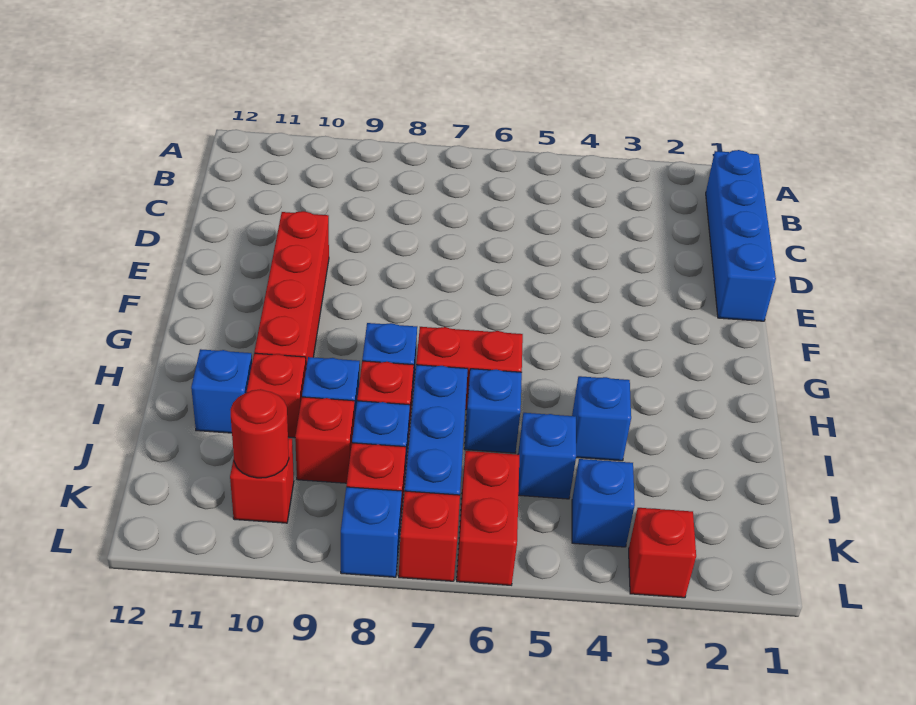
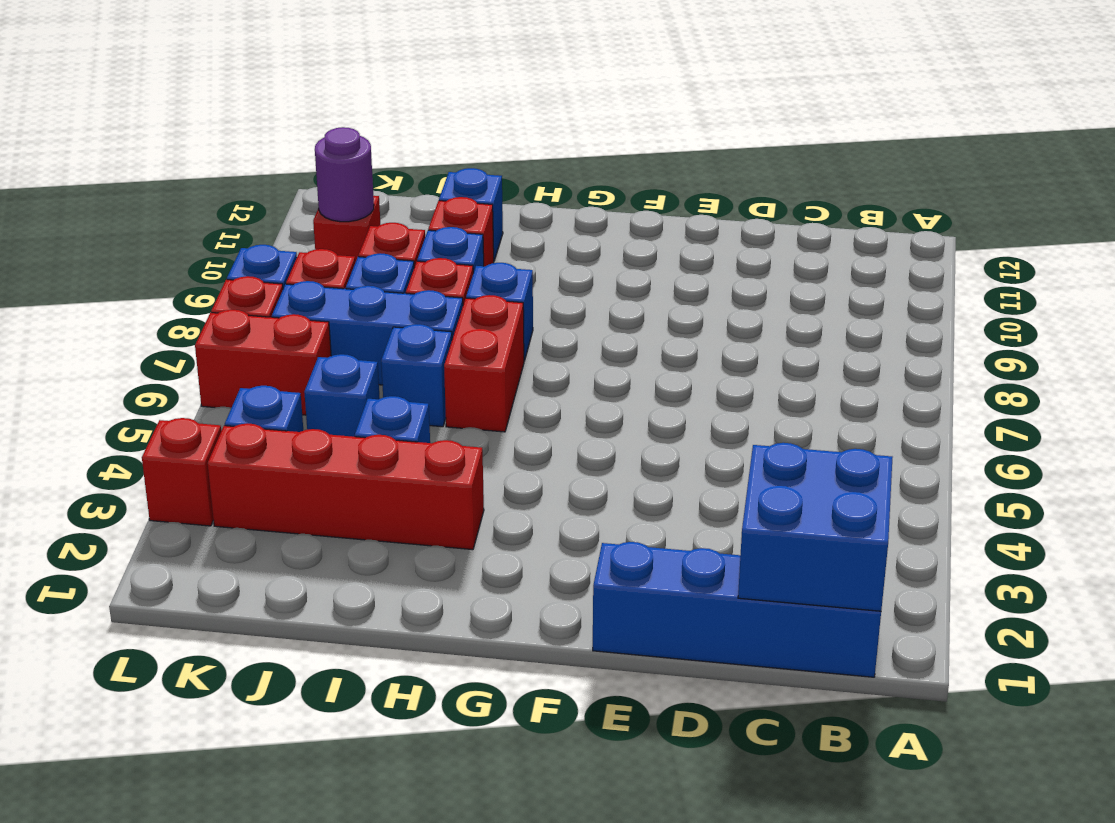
none -> blue 2x2 brick [738,443,893,611]
red 1x4 brick [254,211,329,367] -> red 1x4 brick moved to [208,423,484,550]
red 1x1 round brick [230,389,289,478] -> purple 1x1 round brick [315,127,374,222]

